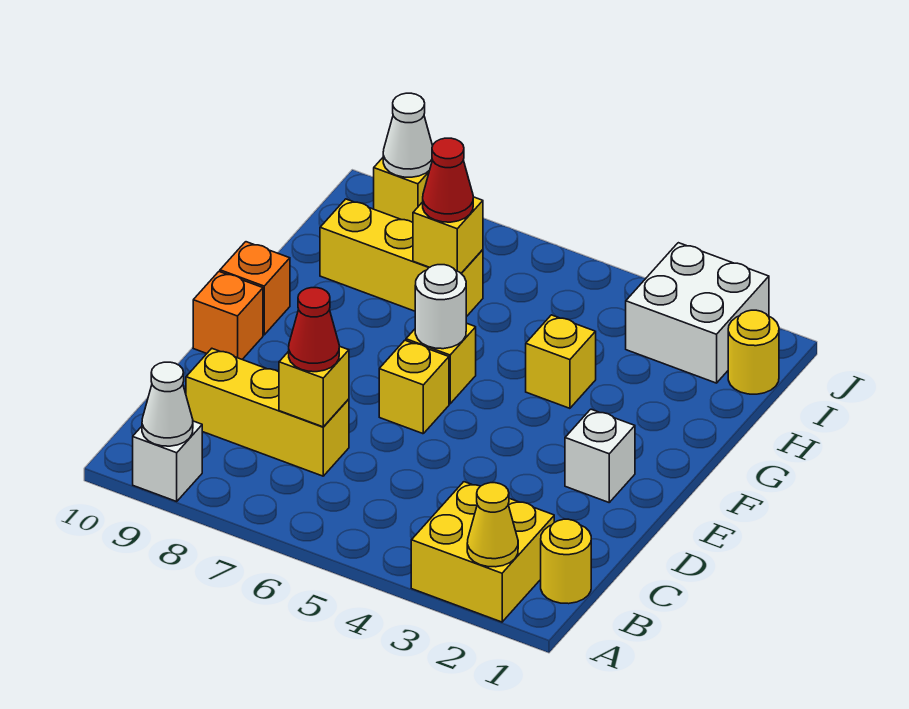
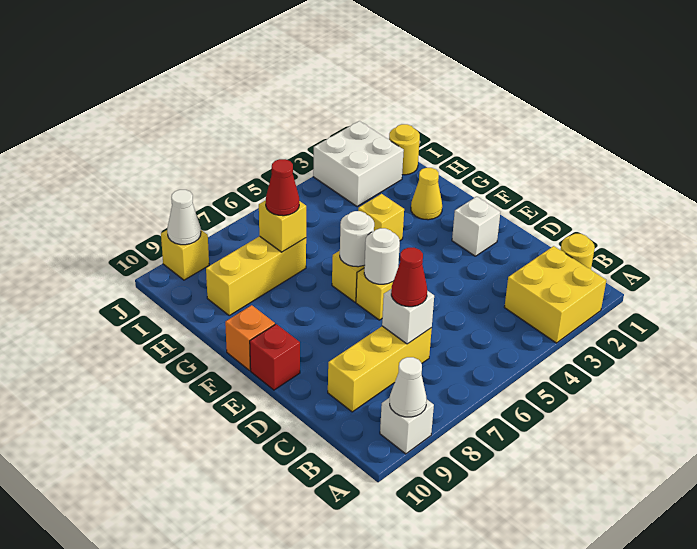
yellow 1x1 cone [467,483,518,567] -> yellow 1x1 cone moved to [411,168,442,220]
yellow 1x1 brick [279,346,349,427] -> white 1x1 brick [382,289,434,344]
none -> white 1x1 round brick [364,228,400,284]
orange 1x1 brick [193,272,263,359] -> red 1x1 brick [250,324,300,390]

